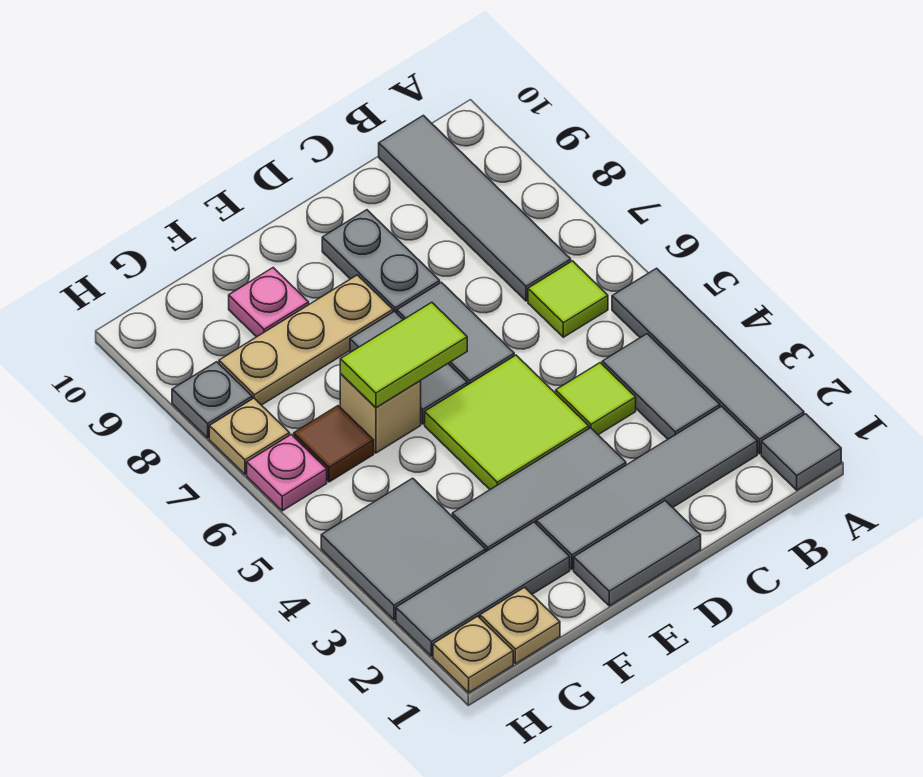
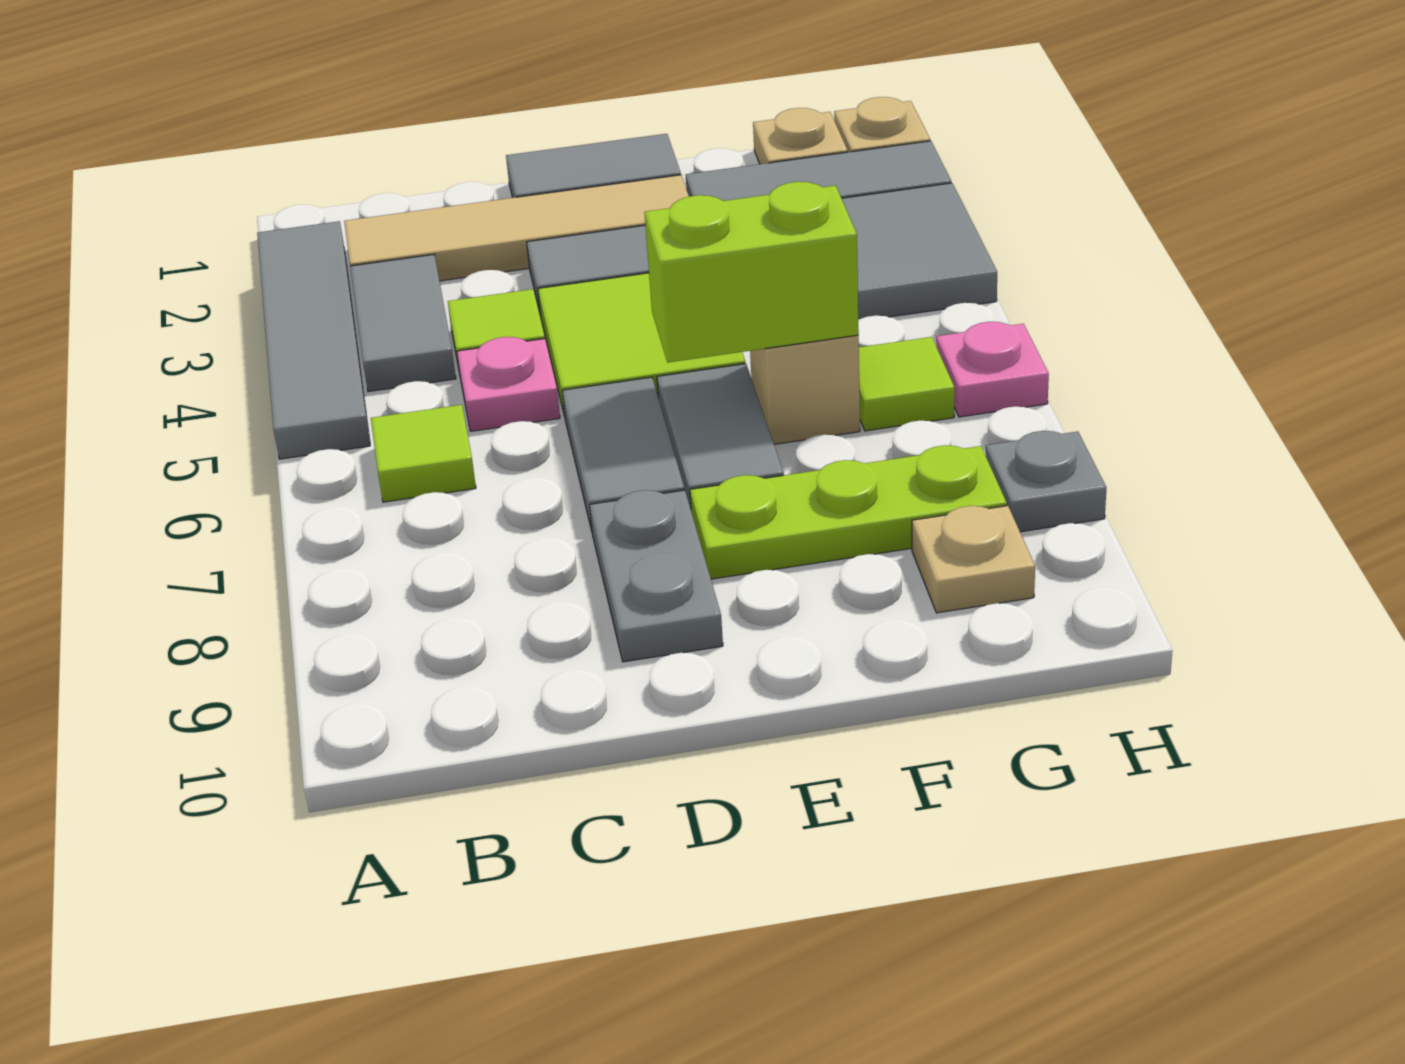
grey 1x1 tile [761,414,841,490] -> none
grey 1x4 tile [536,406,757,569] -> tan 1x4 tile [344,175,689,281]
grey 1x4 tile [379,115,571,301] -> none
lime 1x2 tile [340,302,467,408] -> lime 1x2 brick [645,182,859,363]
tan 1x3 plate [219,275,393,405] -> lime 1x3 plate [690,445,1007,579]
pink 1x1 plate [229,268,309,337] -> pink 1x1 plate moved to [457,337,560,431]
brown 1x1 tile [294,406,374,482] -> lime 1x1 tile [859,337,955,431]
tan 1x1 plate [209,398,290,474] -> tan 1x1 plate moved to [912,506,1035,613]

